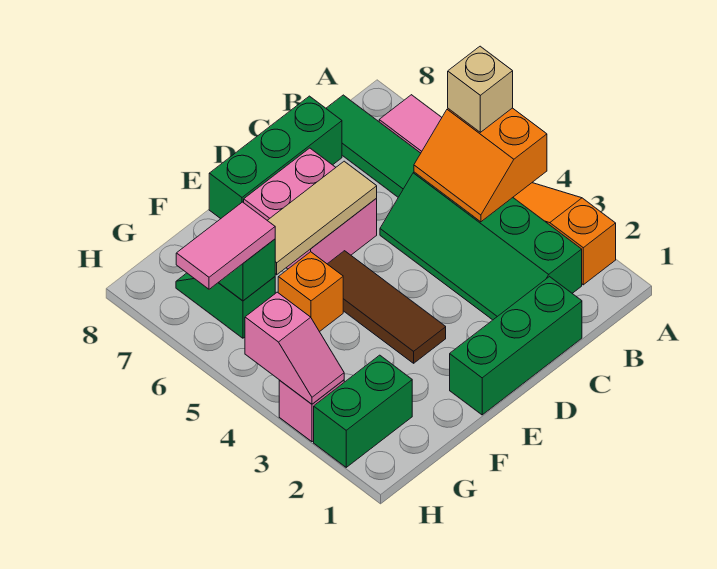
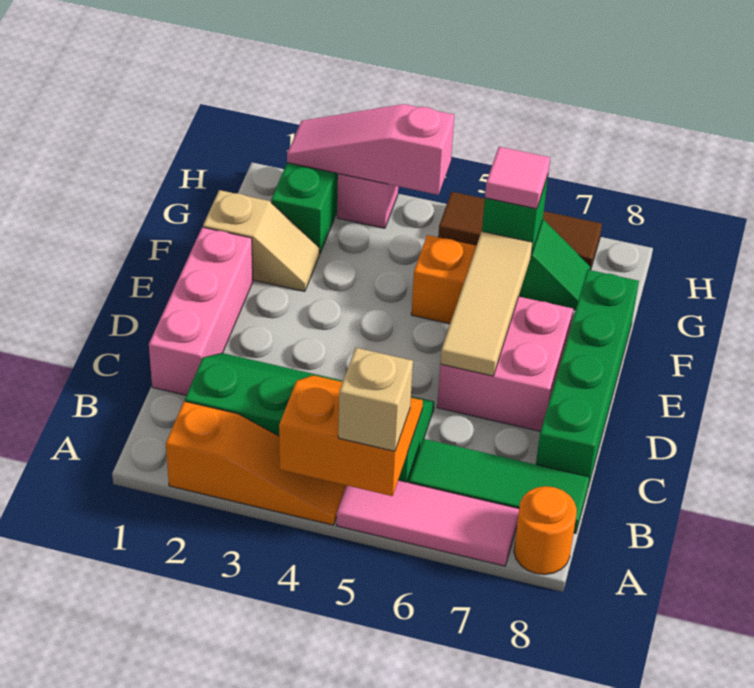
none -> orange 1x1 round brick [514,486,577,575]
green 1x3 brick [450,277,582,415] -> pink 1x3 brick [149,227,253,395]
green 1x3 brick [209,96,342,219] -> green 1x4 brick [536,270,639,486]
brown 1x3 tile [328,251,446,363] -> brown 1x3 tile moved to [438,192,602,270]
none -> tan 1x2 slope [203,190,319,291]
pink 1x2 tile [176,202,275,289] -> pink 1x1 tile [485,147,550,209]
pink 1x2 slope [245,292,344,404] -> pink 1x3 slope [287,104,454,195]

